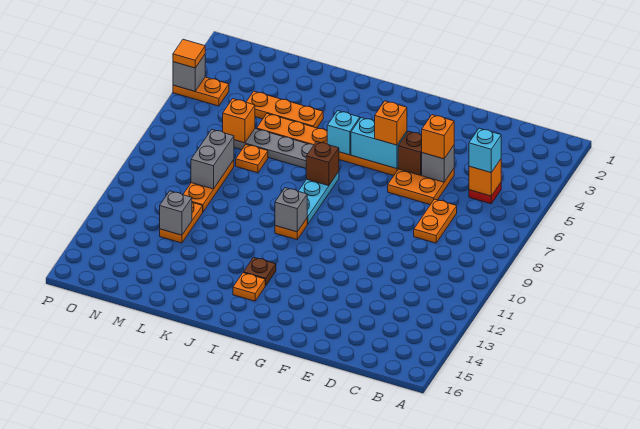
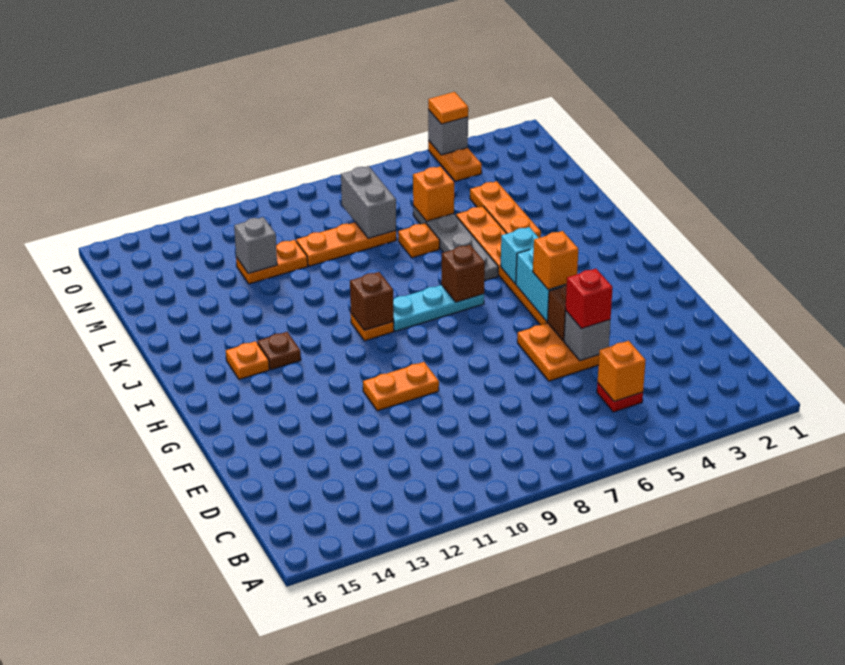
cyan 1x1 brick [469,128,501,172] -> none
orange 1x2 plate [414,199,457,243] -> orange 1x2 plate moved to [363,362,439,411]
orange 1x1 brick [422,115,454,159] -> red 1x1 brick [565,269,613,329]
grey 1x1 brick [275,188,307,232] -> brown 1x1 brick [350,272,394,330]
grey 1x2 brick [191,130,234,189] -> grey 1x2 brick turned to [341,166,396,238]

